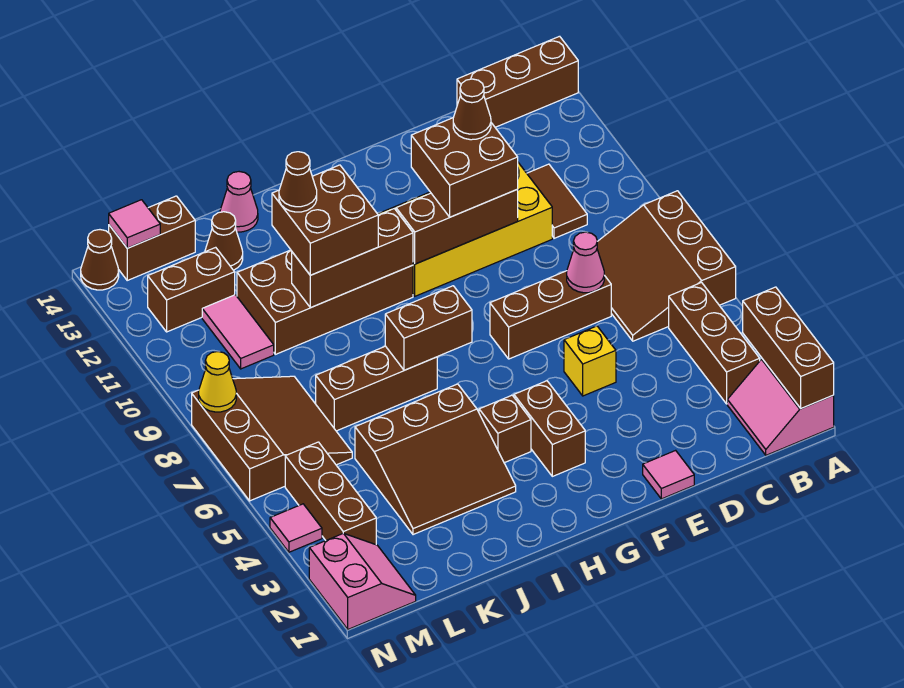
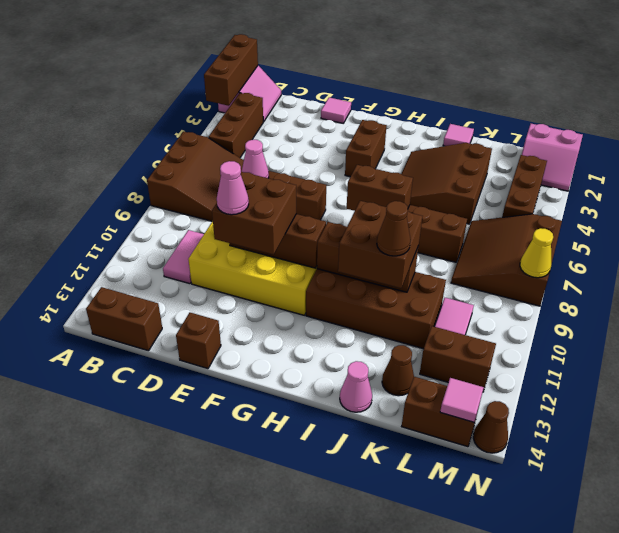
brown 1x3 brick [457,36,578,127] -> brown 1x2 brick [86,287,162,351]
brown 1x2 tile [527,164,587,238] -> pink 1x2 tile [163,230,204,284]
yellow 1x1 brick [564,326,616,396] -> none
brown 1x1 cone [453,79,491,140] -> pink 1x1 cone [217,161,249,215]
brown 1x1 brick [479,395,531,463] -> brown 1x1 brick moved to [176,313,221,369]
brown 3x3 slope [355,384,516,535] -> brown 3x3 slope turned to [402,143,492,224]
pink 2x2 slope [309,533,416,629] -> pink 2x2 slope turned to [522,124,583,191]
pink 1x1 tile [270,504,322,552] -> pink 1x1 tile moved to [443,124,474,146]

